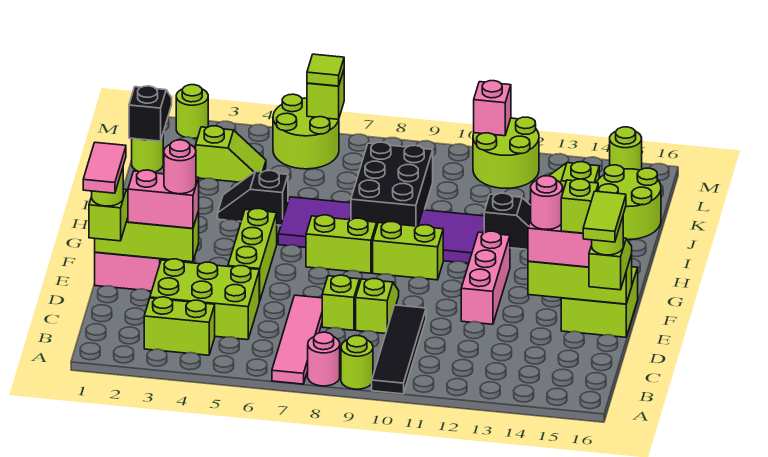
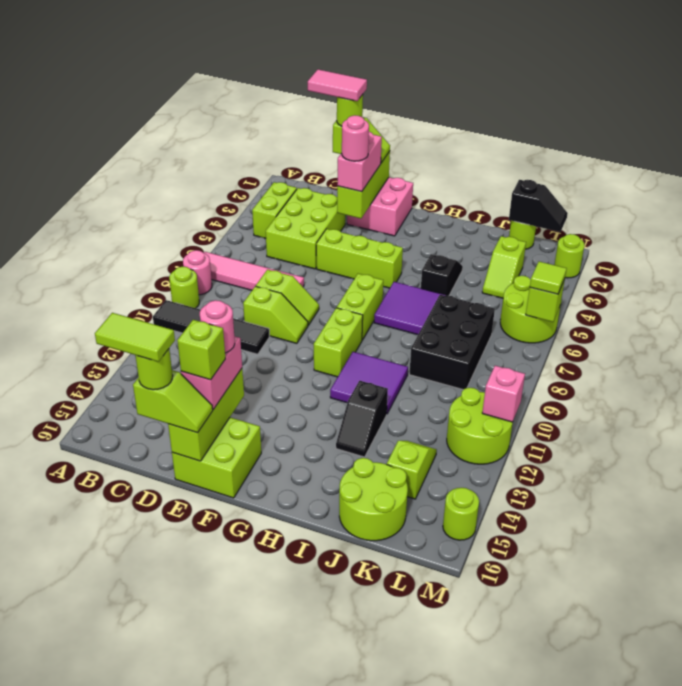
pink 1x3 brick [461,231,510,324] -> none
black 2x3 brick [351,142,433,226] -> black 2x3 brick turned to [409,295,495,390]

